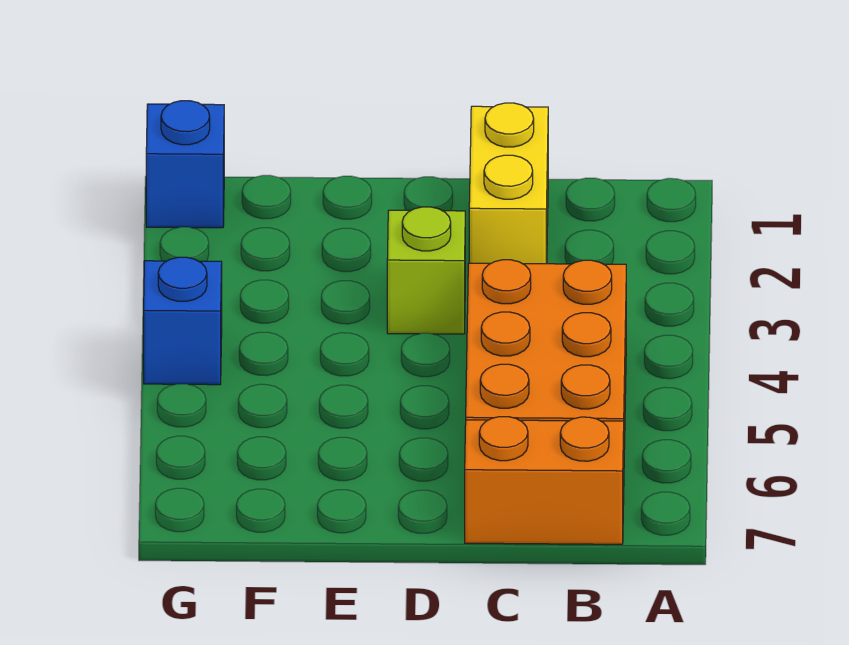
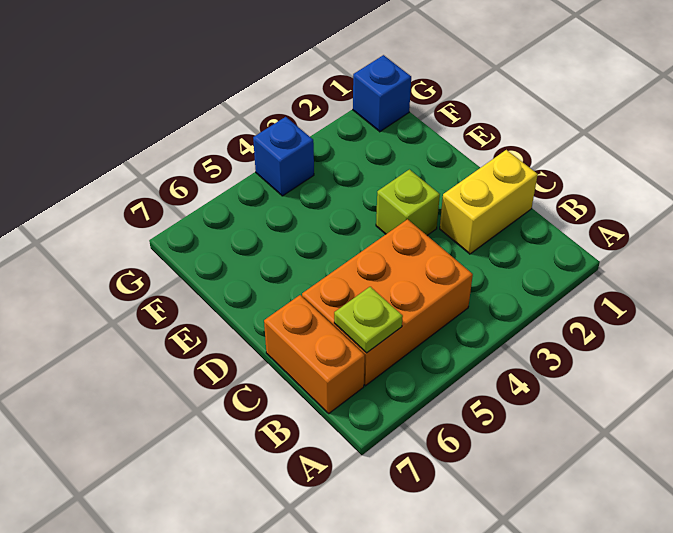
none -> lime 1x1 plate [334,287,403,353]

